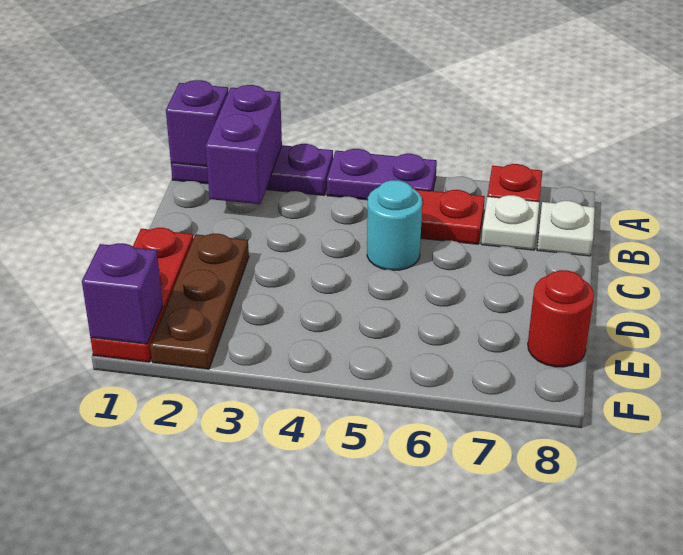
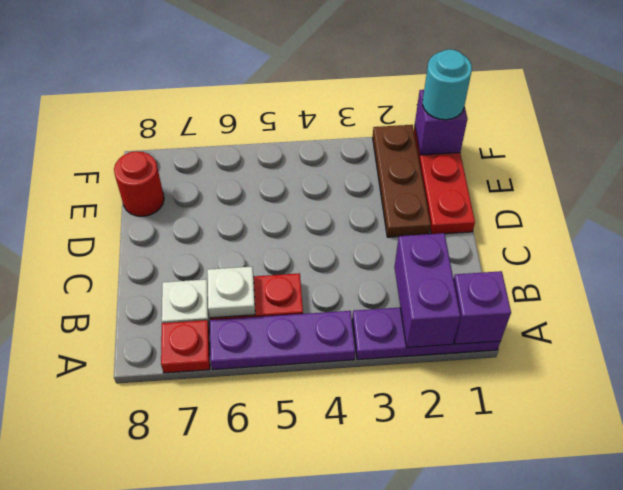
purple 1x2 plate [327,149,437,200] -> purple 1x3 plate [210,311,355,370]
white 1x1 plate [537,201,595,256] -> white 1x1 plate moved to [207,267,255,318]
cyan 1x1 round brick [367,180,422,270] -> cyan 1x1 round brick moved to [423,49,472,120]

